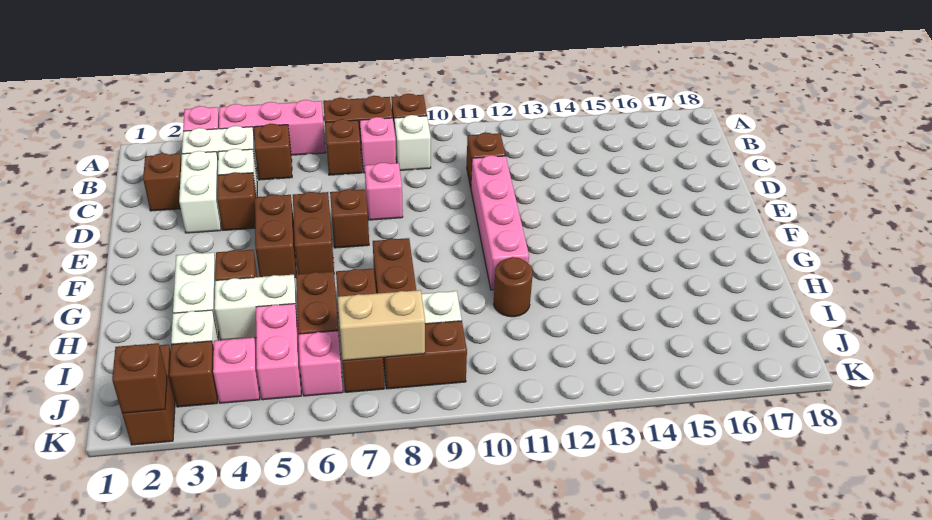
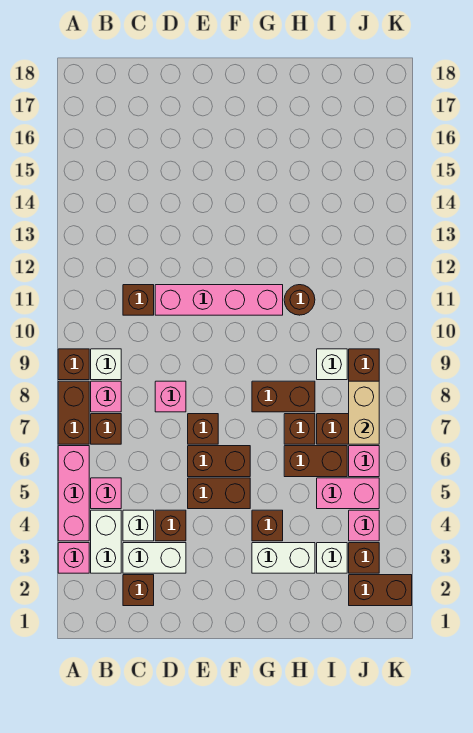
brown 1x1 brick [254,124,292,180] -> pink 1x1 brick [91,478,121,509]
white 1x2 brick [215,275,298,340] -> none
brown 1x1 brick [112,343,167,413] -> none

